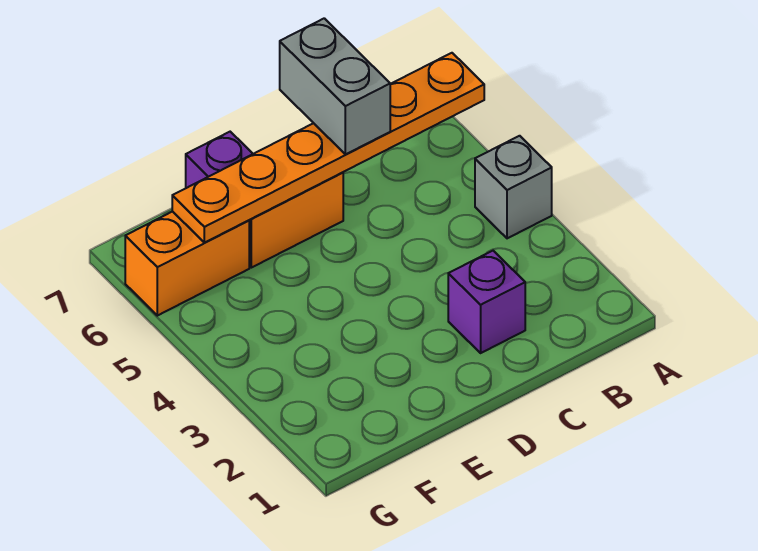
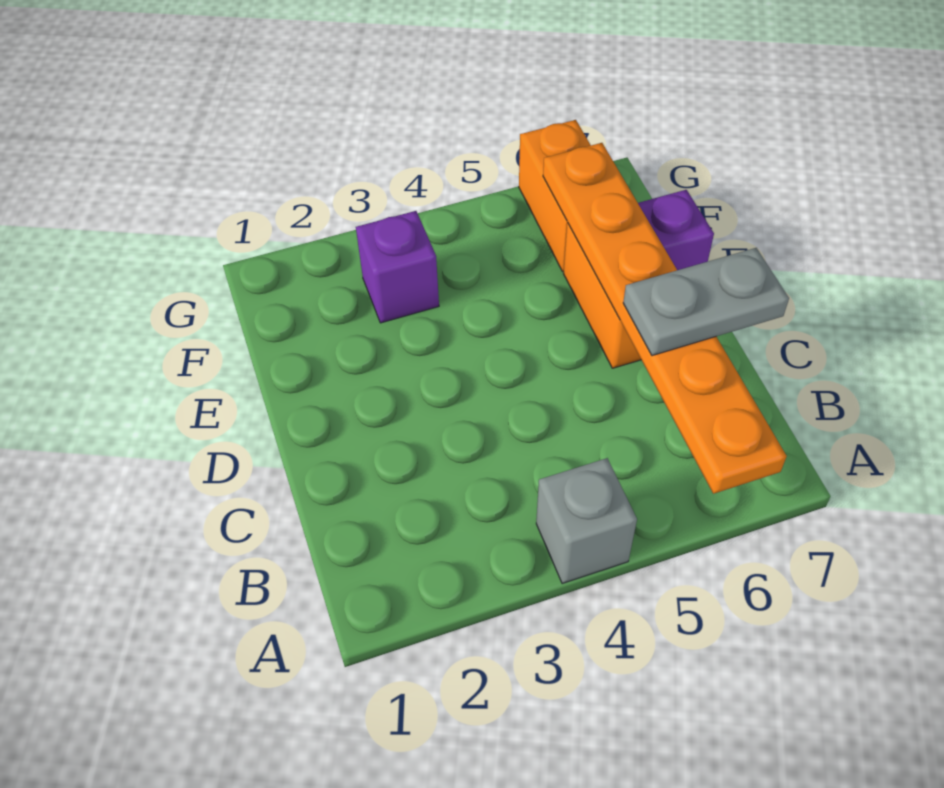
purple 1x1 brick [448,251,525,353] -> purple 1x1 brick moved to [356,211,439,323]
grey 1x2 brick [280,18,390,154] -> grey 1x2 plate [623,248,789,356]

